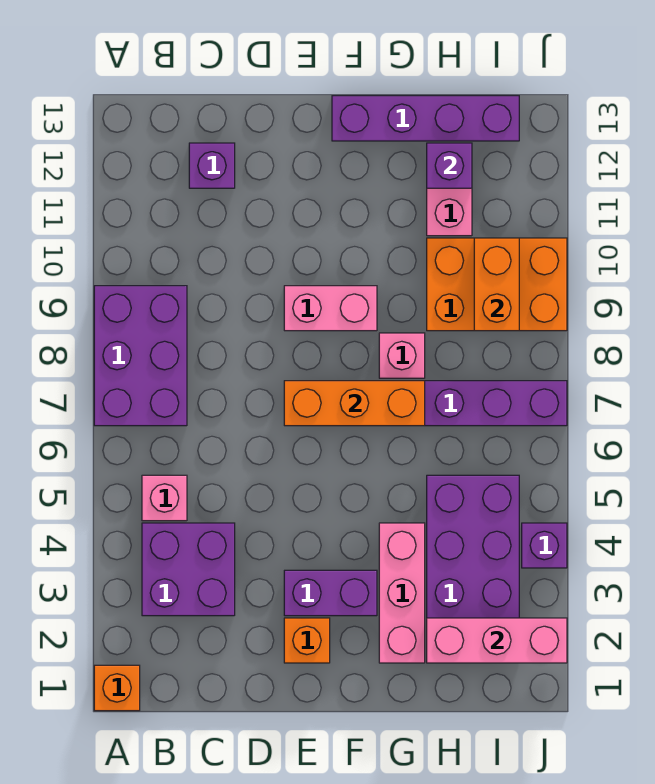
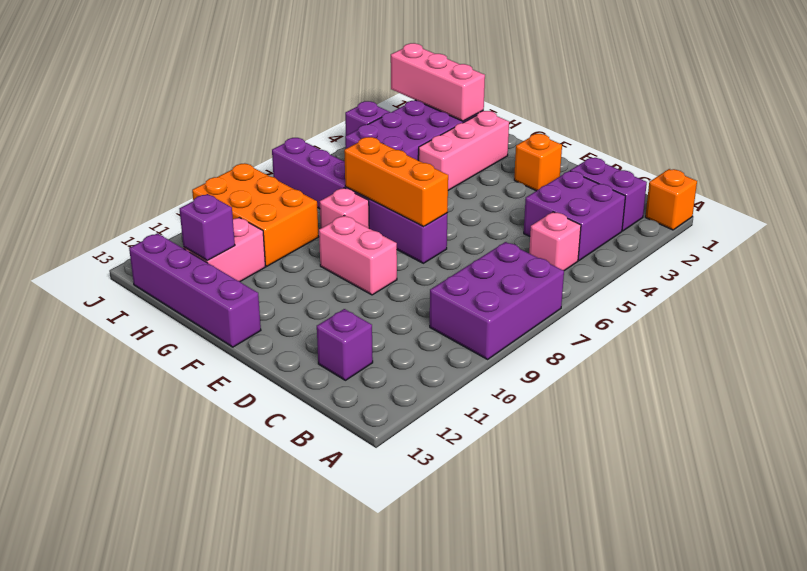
purple 1x2 brick [284,570,377,616] -> purple 1x2 brick moved to [570,158,647,231]
orange 1x2 brick [474,238,519,331] -> none

